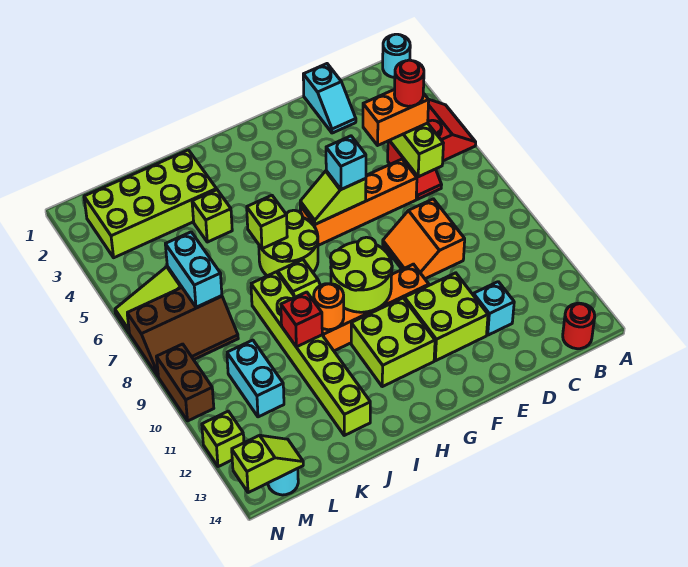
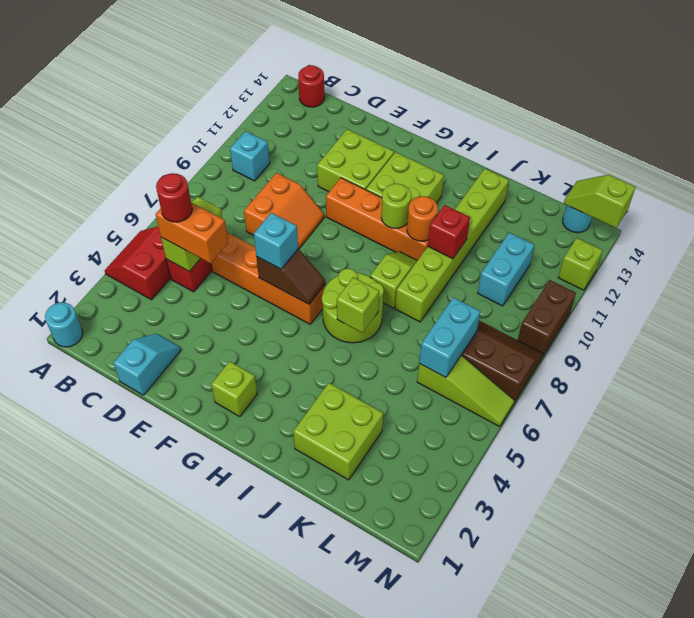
cyan 1x1 brick [473,282,514,335] -> cyan 1x1 brick moved to [230,131,270,181]
lime 1x2 slope [300,171,366,224] -> brown 1x2 slope [256,249,325,304]
lime 2x2 round brick [330,237,392,312] -> lime 1x1 round brick [381,184,411,228]
lime 2x4 brick [84,150,217,258] -> lime 2x2 brick [293,383,383,480]
lime 1x1 brick [192,190,232,242] -> lime 1x1 brick moved to [211,361,257,417]

